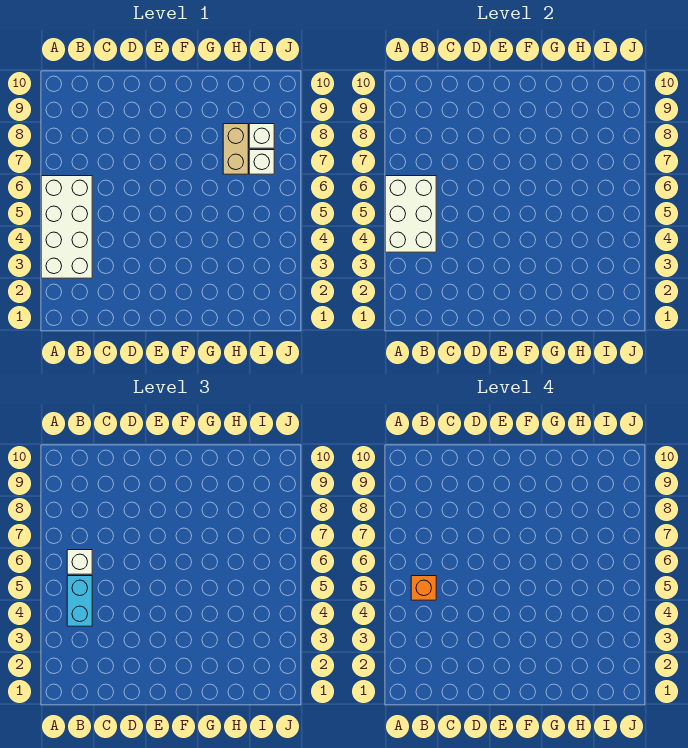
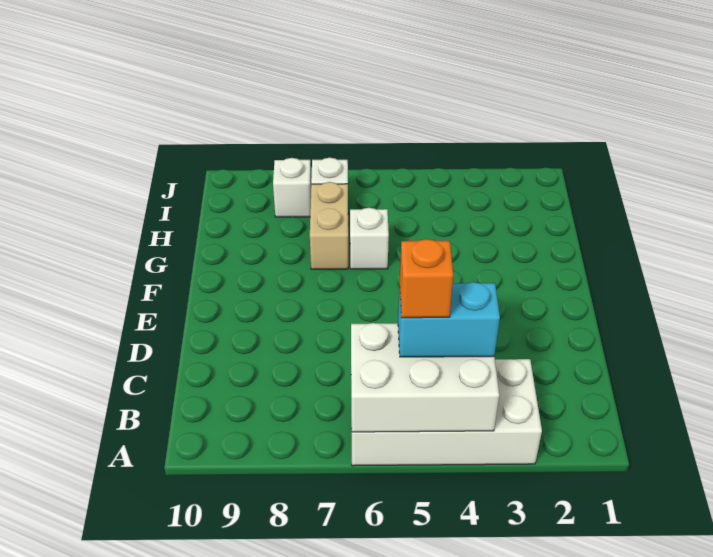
white 1x1 brick [67,550,92,574] -> white 1x1 brick moved to [350,208,389,269]
tan 1x2 brick [223,124,248,174] -> tan 1x2 brick turned to [310,182,348,269]

